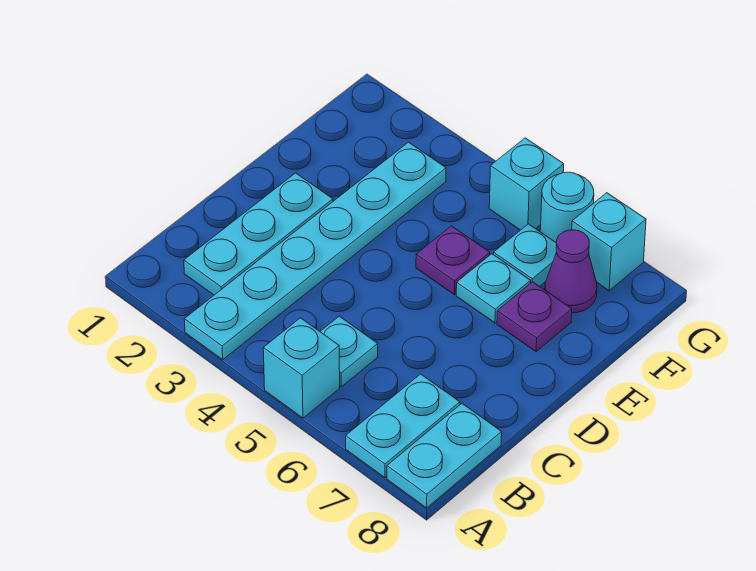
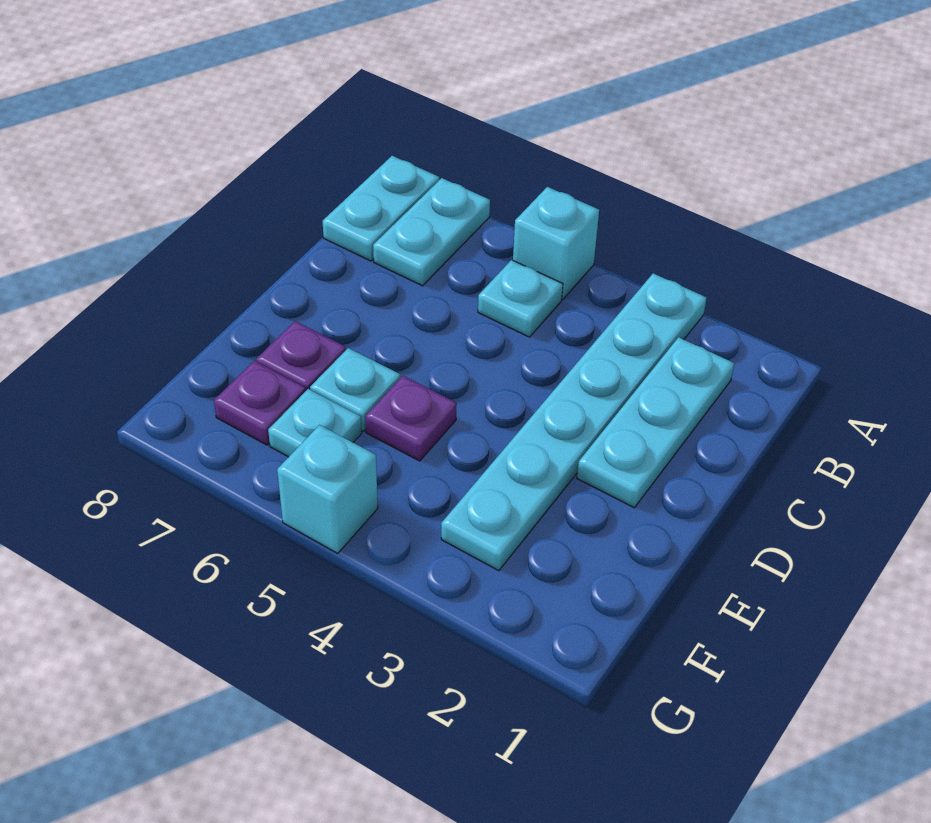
purple 1x1 cone [545,230,597,313] -> purple 1x1 plate [214,361,306,445]
cyan 1x1 round brick [540,172,594,243] -> none
cyan 1x1 brick [572,193,646,291] -> none

